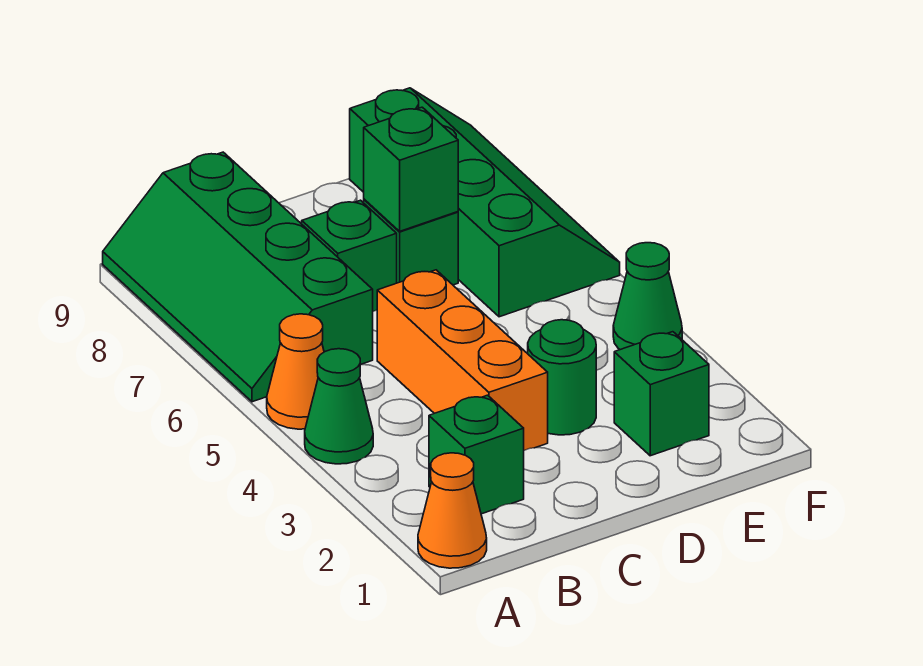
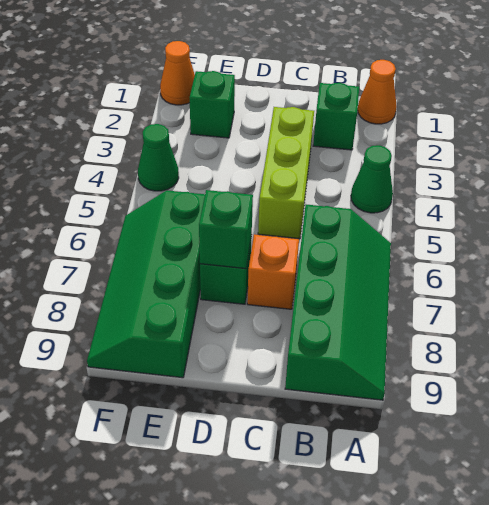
orange 1x1 cone [267,314,324,429] -> orange 1x1 cone moved to [160,41,195,105]
orange 1x3 brick [377,270,548,450] -> lime 1x3 brick [258,107,314,239]
green 1x1 brick [302,200,397,311] -> orange 1x1 brick [247,234,299,309]
green 1x1 round brick [528,320,596,435] -> none

